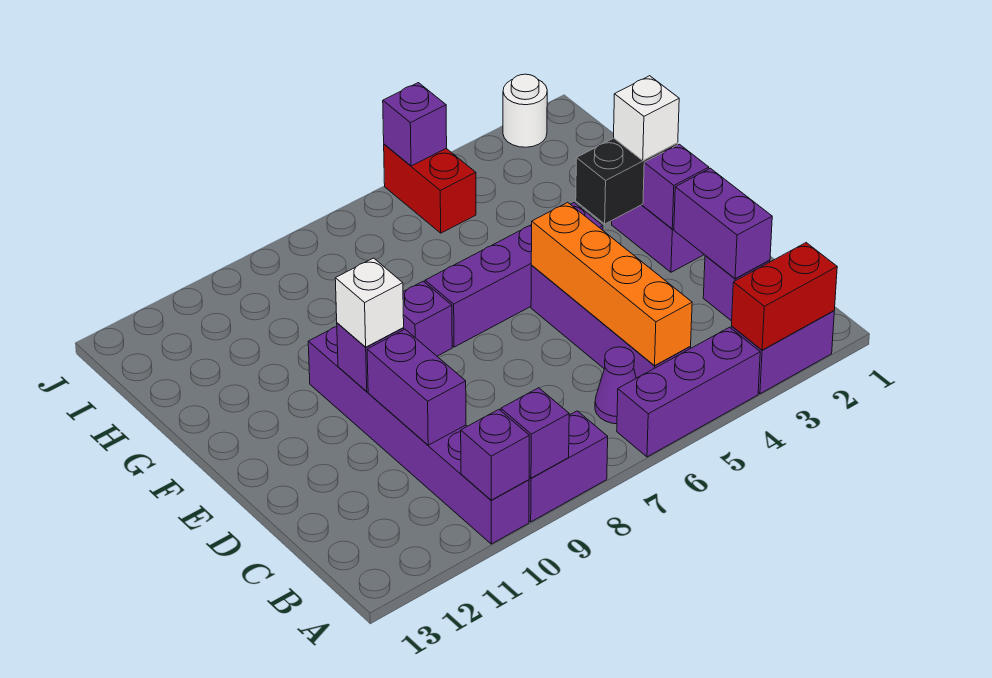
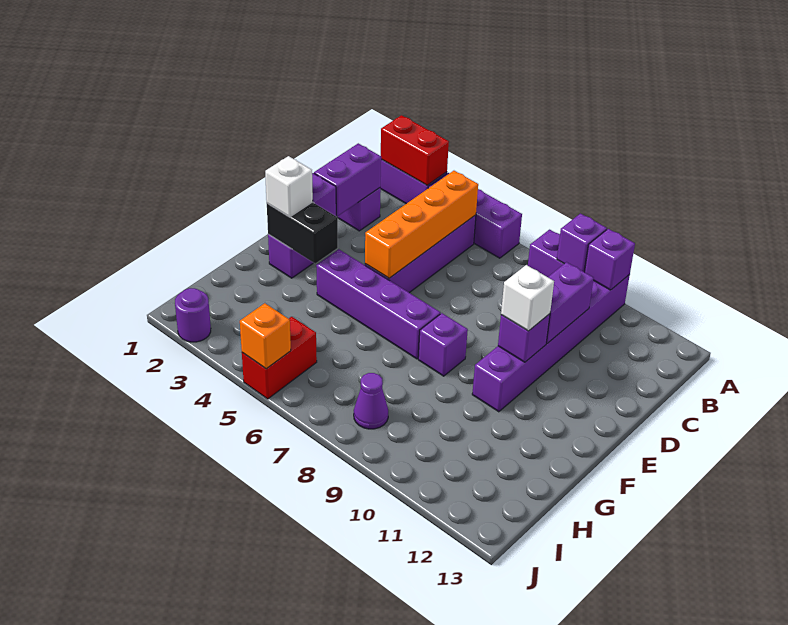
purple 1x1 cone [595,347,636,424] -> purple 1x1 cone moved to [354,373,388,429]
white 1x1 round brick [503,74,547,147] -> purple 1x1 round brick [175,288,211,342]
purple 1x1 brick [383,83,447,166] -> orange 1x1 brick [240,303,291,369]

